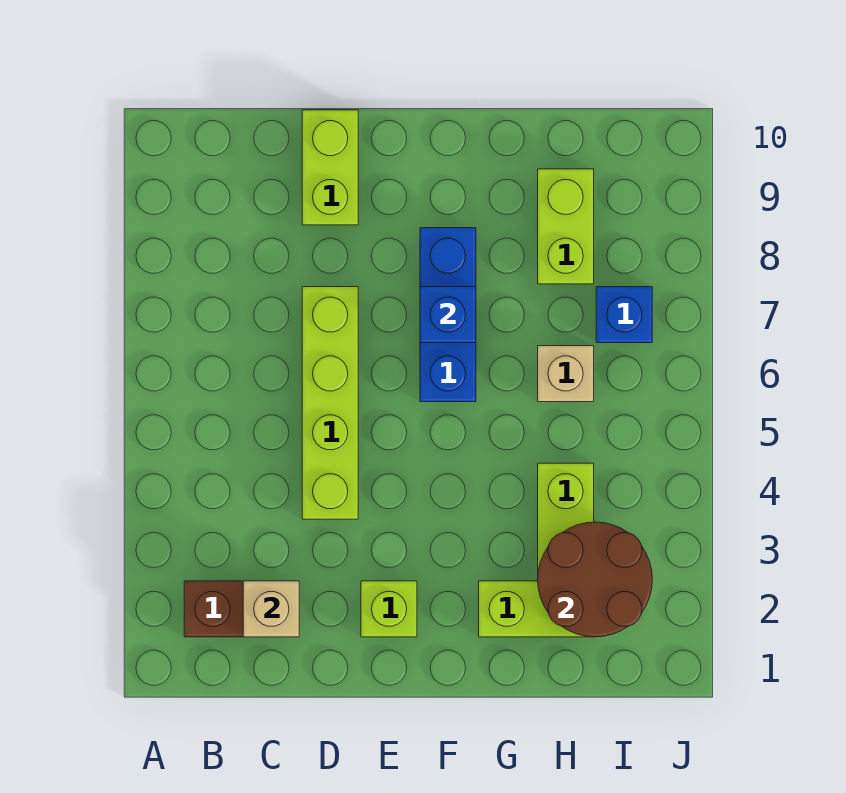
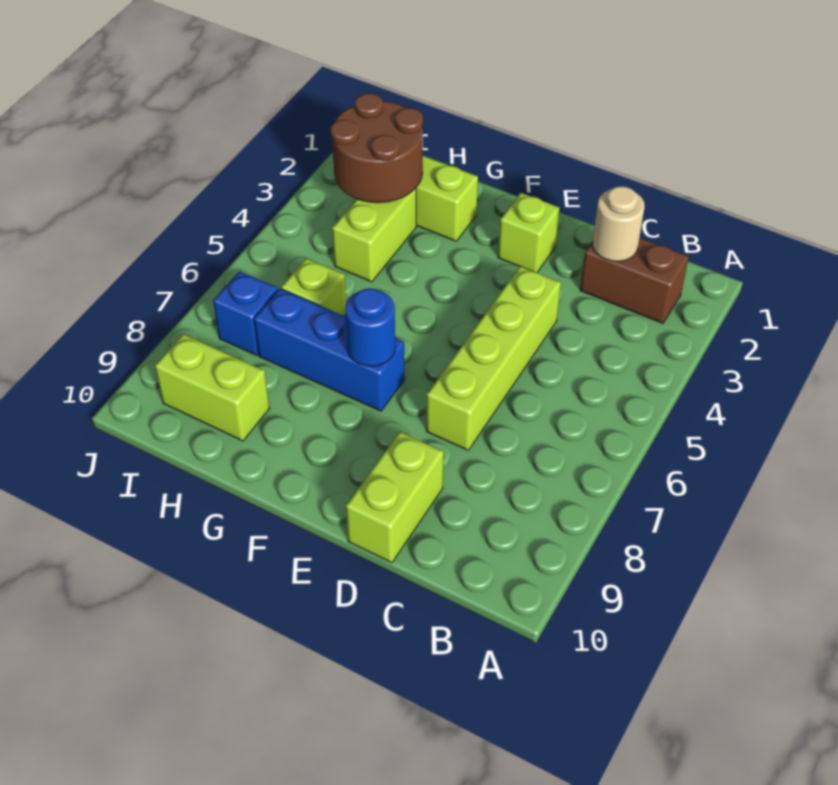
tan 1x1 brick [243,581,299,637] -> tan 1x1 round brick [593,186,645,261]
blue 1x3 brick [420,228,476,402] -> blue 1x3 brick turned to [254,289,405,411]
blue 1x1 brick [420,287,476,343] -> blue 1x1 round brick [345,288,395,366]
tan 1x1 brick [538,346,594,402] -> lime 1x1 brick [281,258,346,316]
lime 1x2 brick [538,169,594,284] -> lime 1x2 brick turned to [155,334,270,441]

